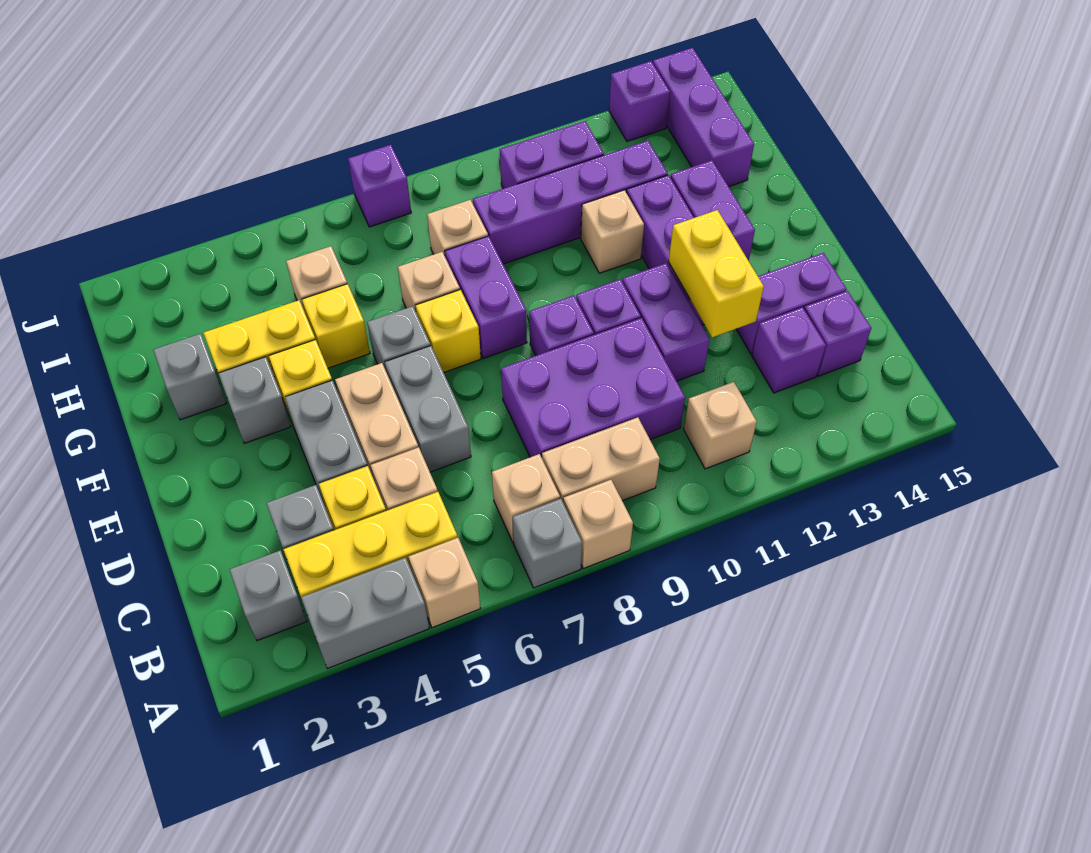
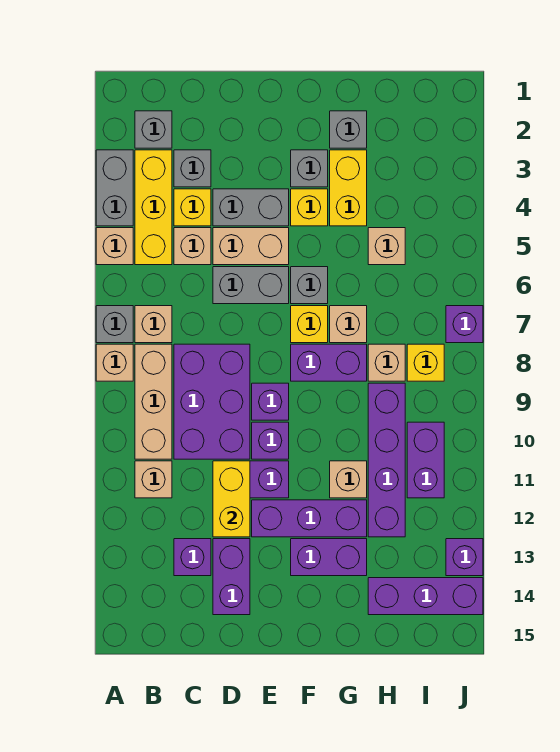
tan 1x2 brick [542,417,660,501] -> tan 1x3 brick [135,344,172,459]
purple 1x1 brick [804,291,871,376] -> none
yellow 1x2 brick [669,210,764,337] -> yellow 1x2 brick turned to [213,461,250,537]
yellow 1x1 brick [302,284,370,368] -> yellow 1x1 brick moved to [407,344,444,381]

